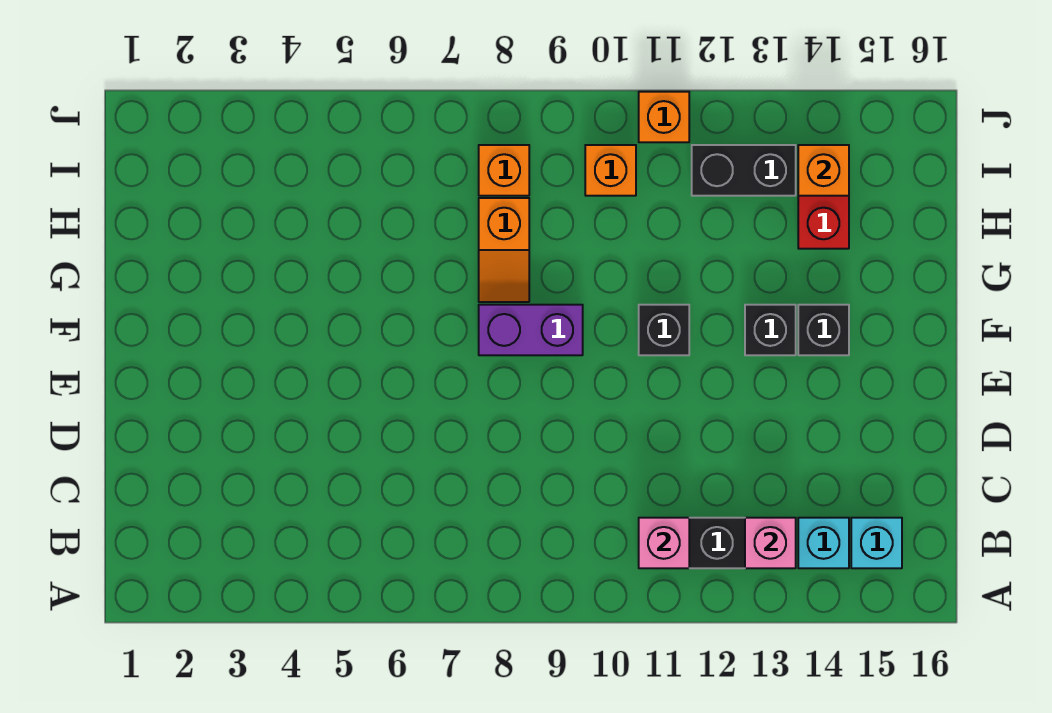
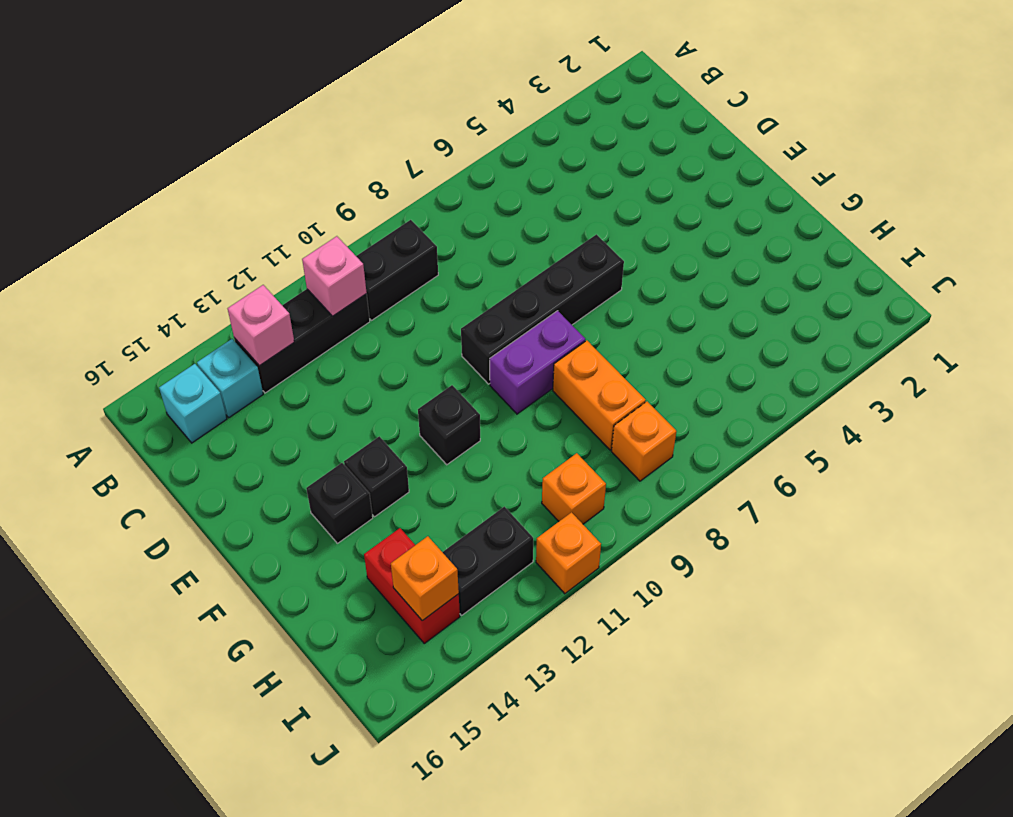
none -> black 1x2 brick [356,220,438,321]
none -> black 1x4 brick [461,234,624,384]
orange 1x2 slope [479,198,529,302] -> orange 1x2 brick [553,341,646,450]

